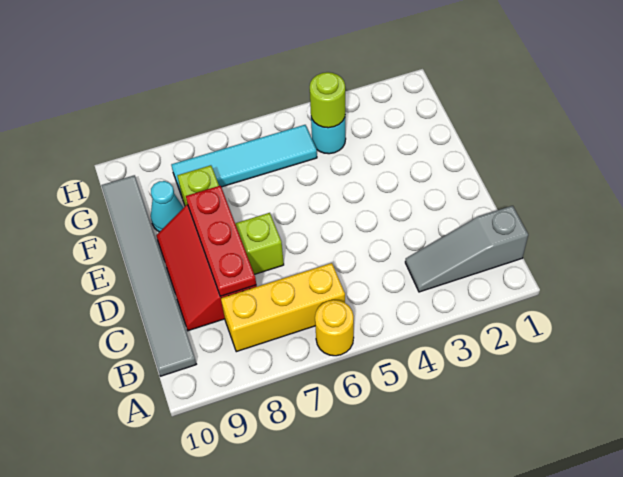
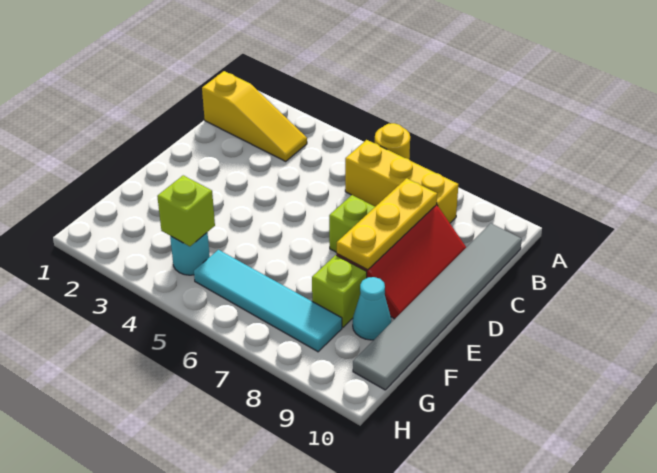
grey 1x3 slope [405,206,528,292] -> yellow 1x3 slope [202,71,307,161]
red 1x3 plate [186,186,256,296] -> yellow 1x3 plate [337,178,437,270]
lime 1x1 round brick [310,72,345,128] -> lime 1x1 brick [157,175,215,246]

